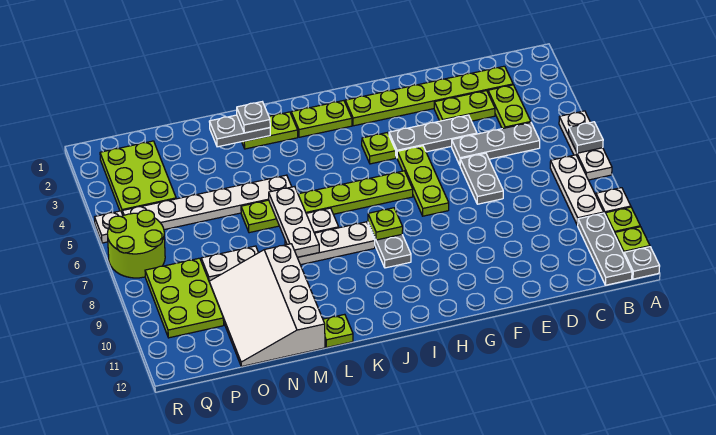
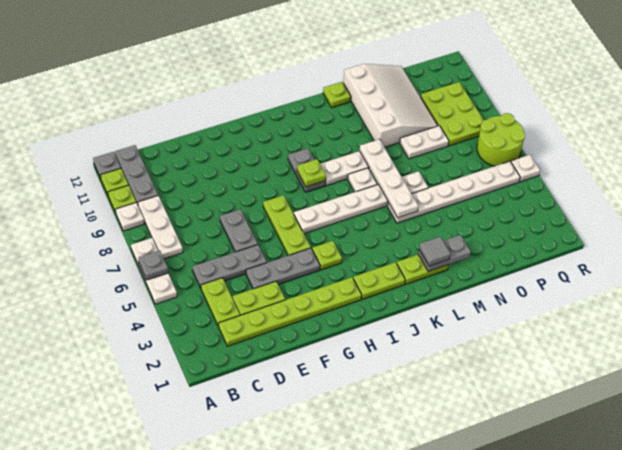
lime 1x6 plate [241,171,413,233] -> white 1x6 plate [294,171,428,233]
grey 1x1 plate [237,102,270,133] -> grey 1x1 tile [419,237,450,266]
white 1x3 plate [269,186,319,257] -> white 1x4 plate [360,139,418,218]
lime 2x3 plate [100,141,176,212] -> none

